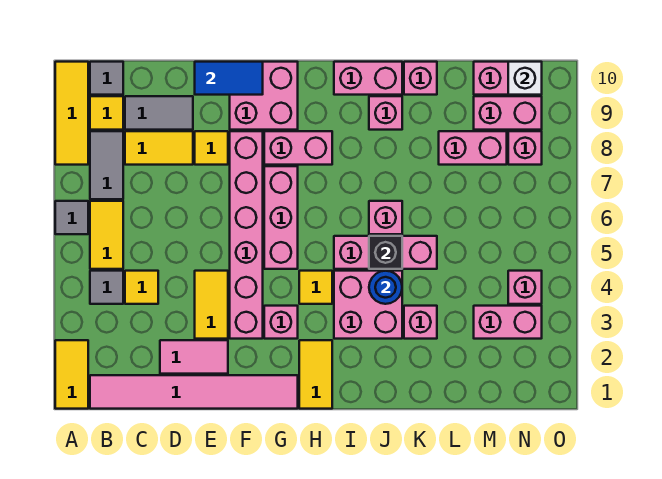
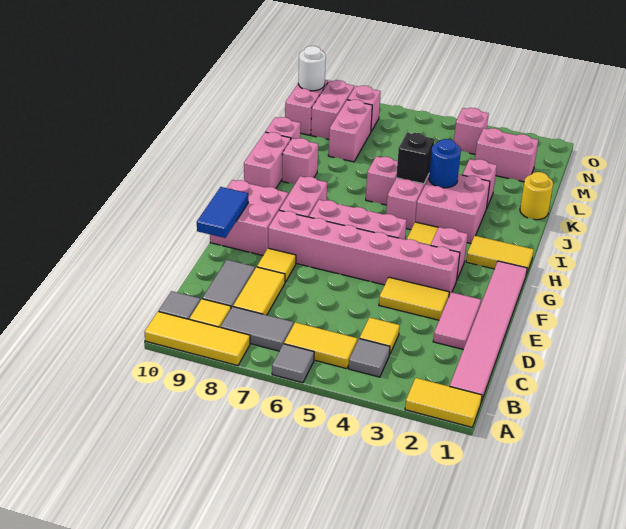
none -> yellow 1x1 round brick [520,172,553,220]
pink 1x2 brick [474,306,542,339] -> pink 1x2 brick turned to [475,128,538,182]
white 1x1 brick [508,62,542,95] -> white 1x1 round brick [298,46,326,91]

